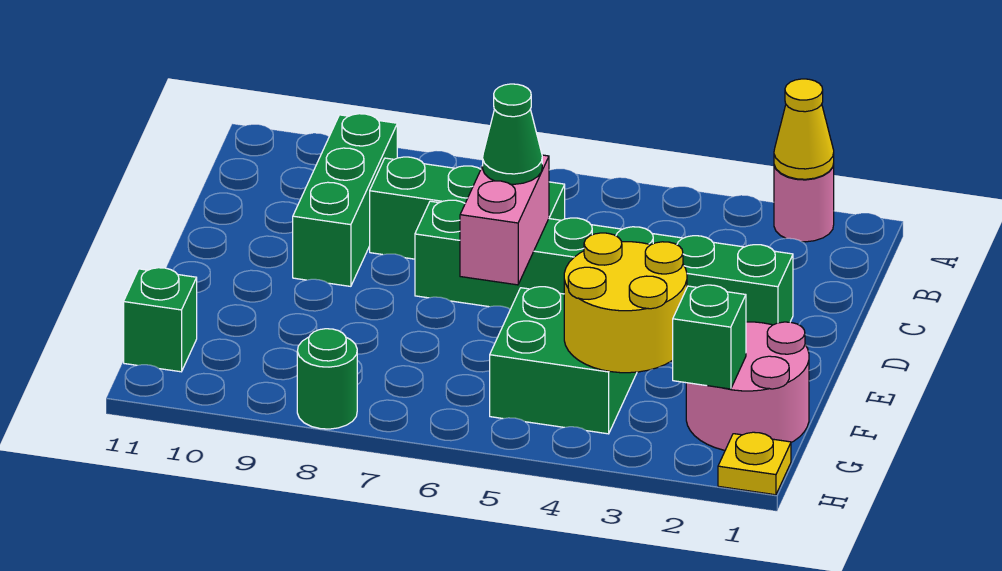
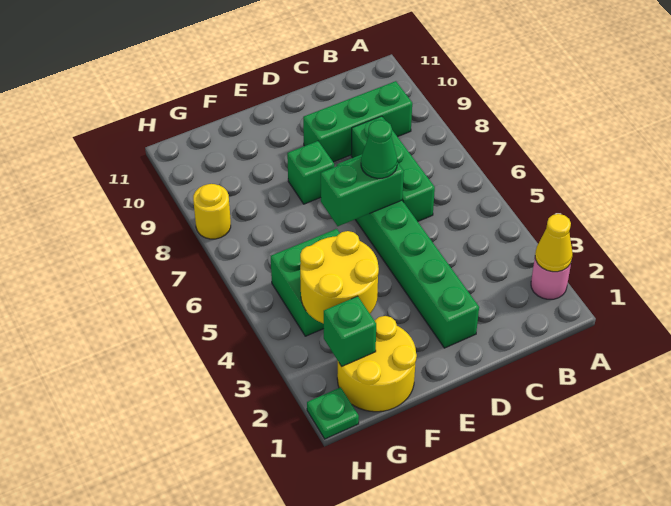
pink 1x2 brick [460,155,549,285] -> green 1x2 brick [321,157,404,226]
pink 2x2 round brick [686,322,809,450] -> yellow 2x2 round brick [337,316,417,412]
green 1x1 brick [124,268,197,372] -> green 1x1 brick moved to [287,141,334,204]
yellow 1x1 plate [718,432,791,495] -> green 1x1 plate [307,387,359,439]
green 1x1 round brick [297,329,357,429] -> yellow 1x1 round brick [193,184,231,239]

